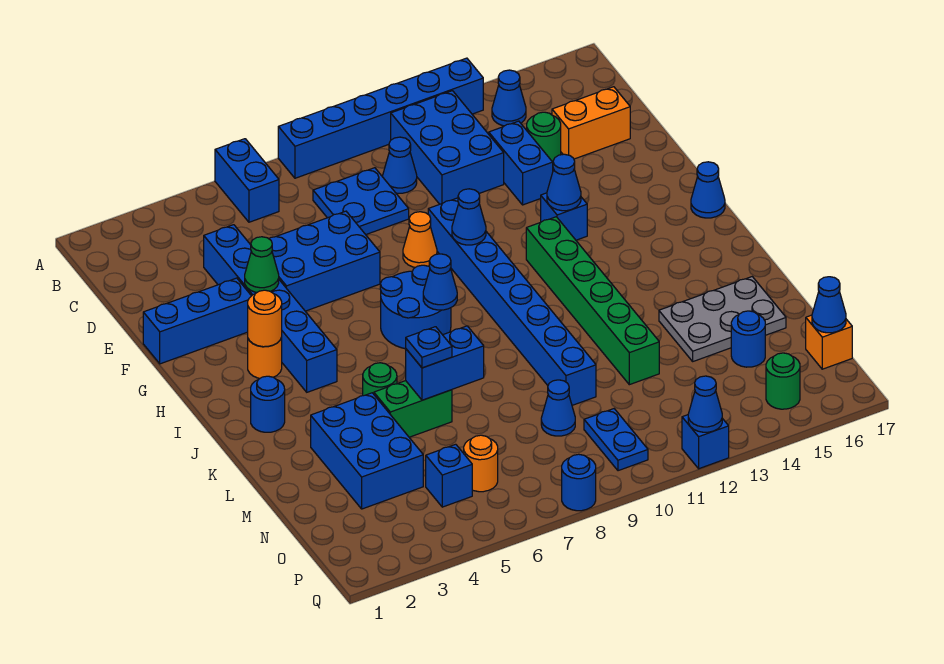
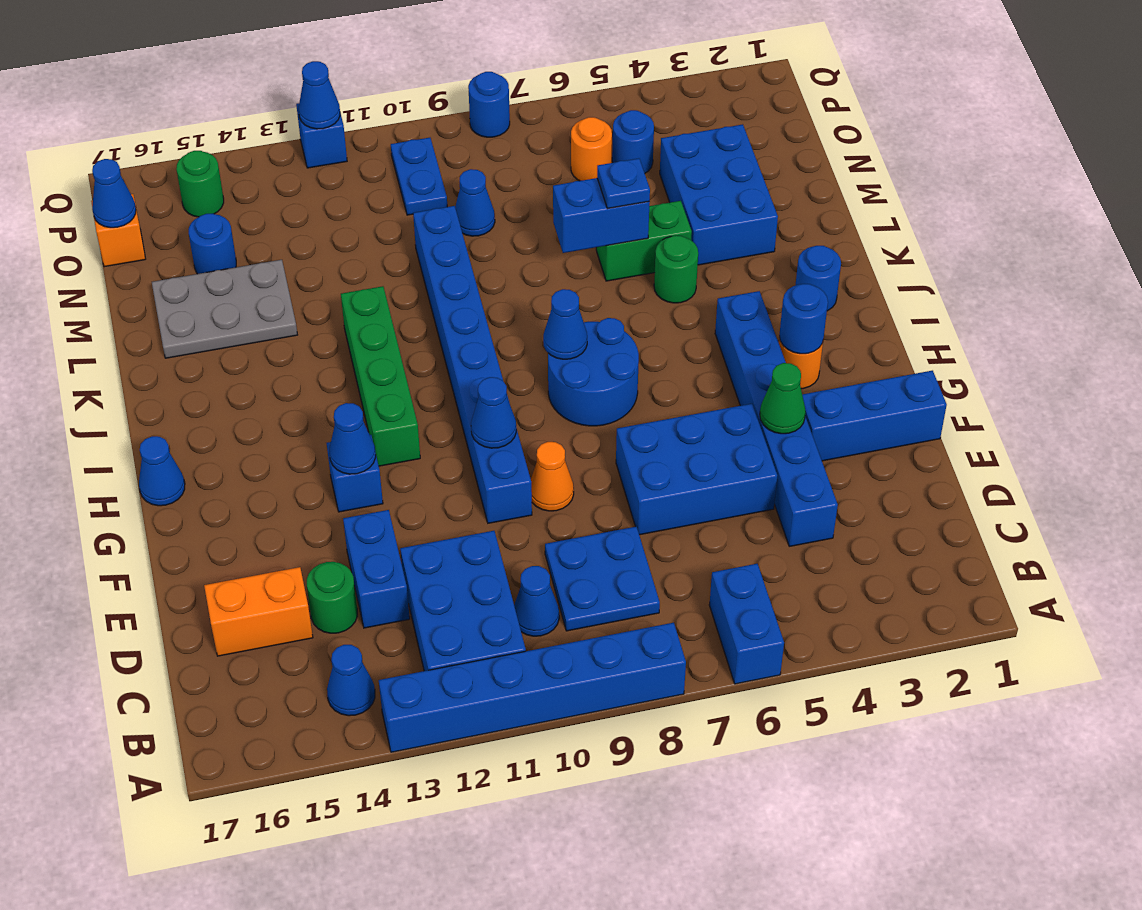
orange 1x1 round brick [248,290,282,347] -> blue 1x1 round brick [779,284,828,354]
green 1x6 brick [526,217,659,385] -> green 1x4 brick [341,286,420,466]
blue 1x1 brick [426,444,472,507] -> blue 1x1 round brick [612,110,654,173]

